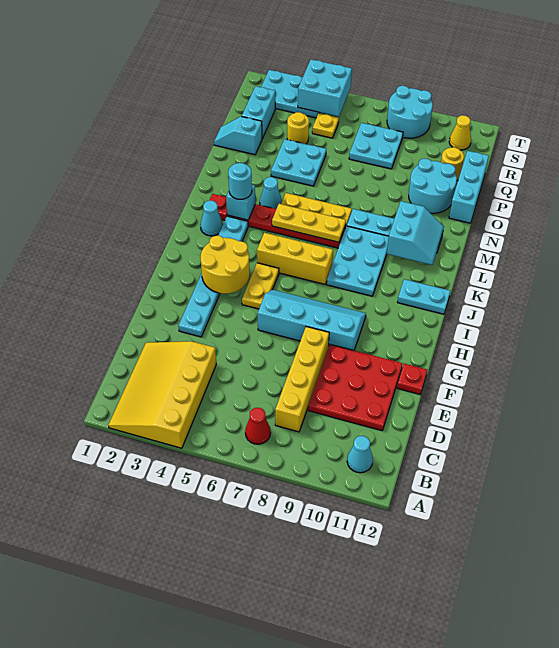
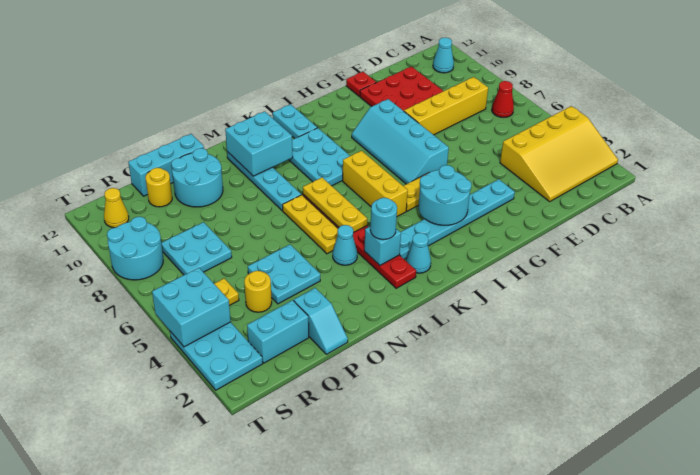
yellow 2x2 round brick [201,236,250,294] -> cyan 2x2 round brick [419,165,471,225]
cyan 2x3 plate [327,226,389,296] -> cyan 2x3 plate turned to [289,128,350,186]
cyan 2x2 slope [387,201,444,265] -> cyan 2x2 brick [225,111,293,176]

